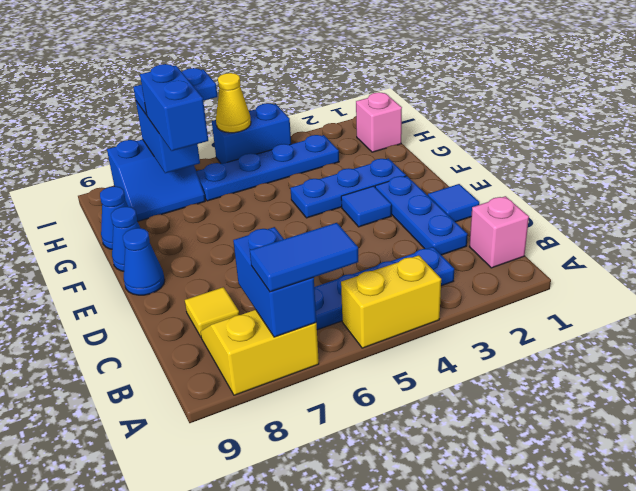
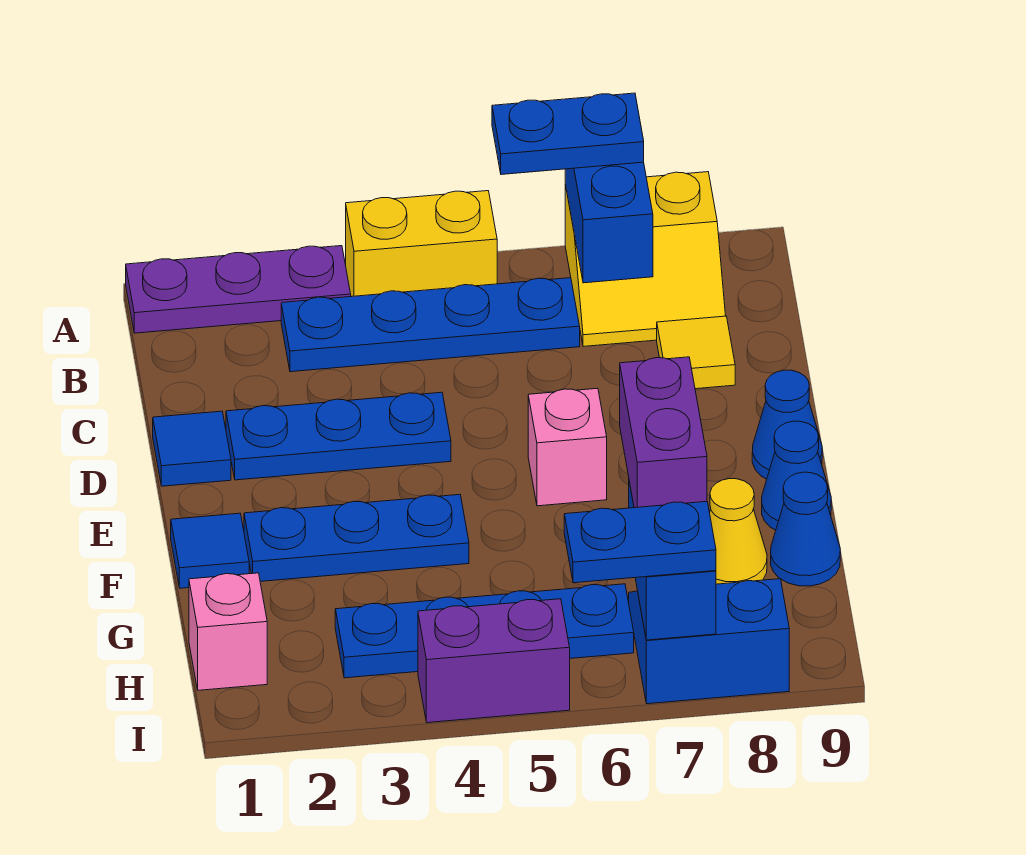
none -> purple 1x3 plate [126,246,351,333]
blue 1x2 tile [250,223,358,292] -> blue 1x2 plate [492,93,644,175]
pink 1x1 brick [469,196,529,268] -> pink 1x1 brick moved to [528,388,607,506]
blue 1x3 plate [375,176,467,255] -> blue 1x3 plate turned to [226,392,451,480]
blue 1x1 tile [341,186,391,227] -> blue 1x1 tile moved to [171,513,249,588]
blue 1x2 brick [140,64,208,151] -> purple 1x2 brick [620,357,707,508]
blue 1x2 brick [212,103,291,164] -> purple 1x2 brick [418,599,570,723]
yellow 1x1 cone [216,73,251,133] -> yellow 1x1 cone moved to [710,479,767,584]

